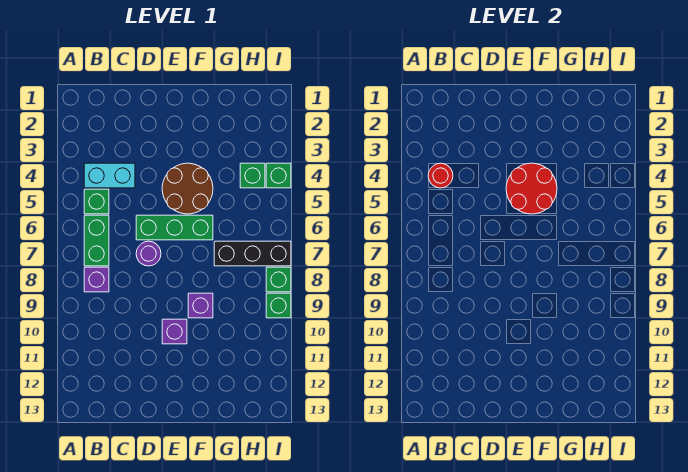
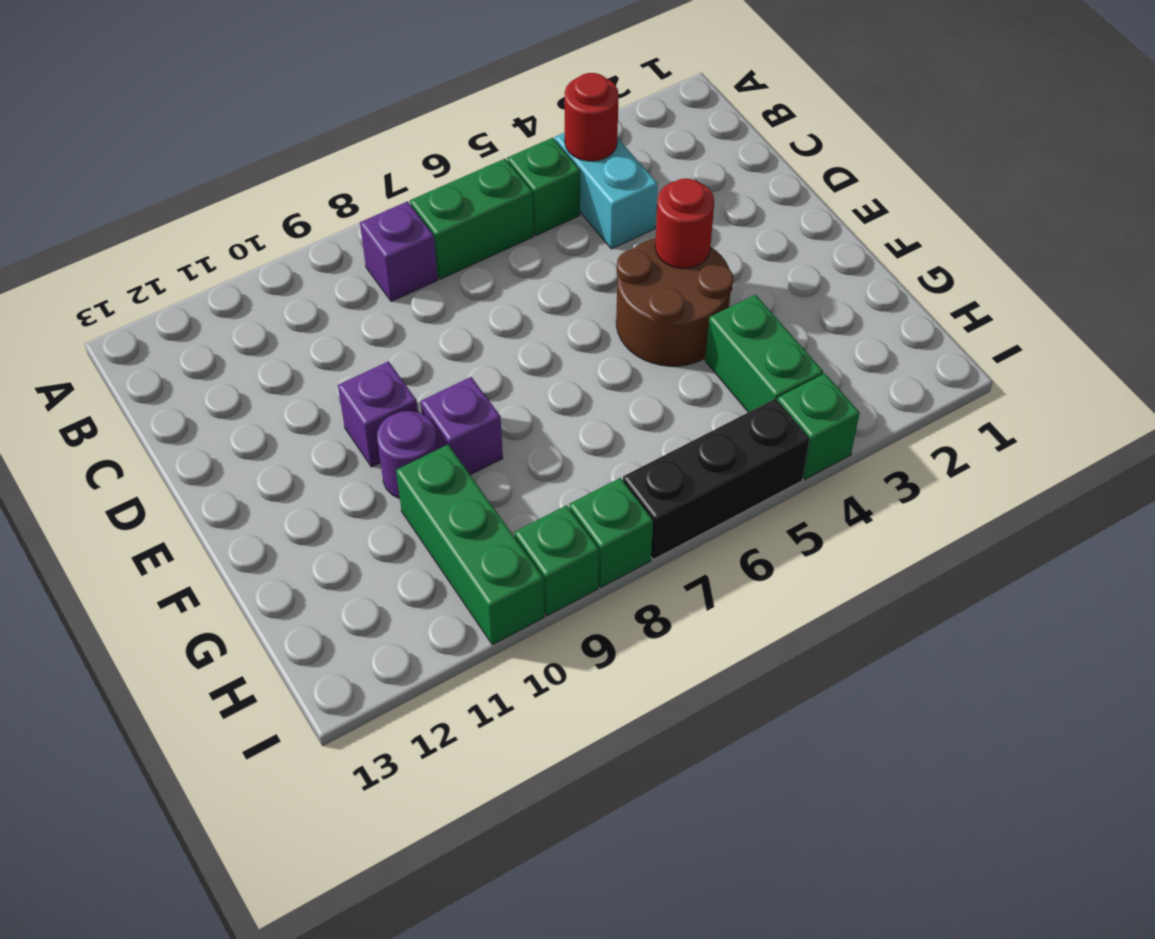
green 1x3 brick [136,215,213,240] -> green 1x3 brick moved to [396,445,544,645]
purple 1x1 round brick [136,241,161,266] -> purple 1x1 round brick moved to [377,411,438,499]
red 2x2 round brick [506,163,557,214] -> red 1x1 round brick [655,179,714,269]
black 1x3 brick [214,241,291,266] -> black 1x3 brick turned to [623,399,810,560]
green 1x1 brick [240,163,265,188] -> green 1x2 brick [705,295,823,412]

